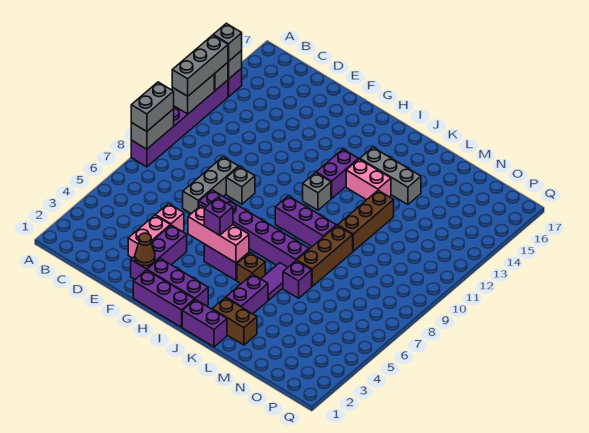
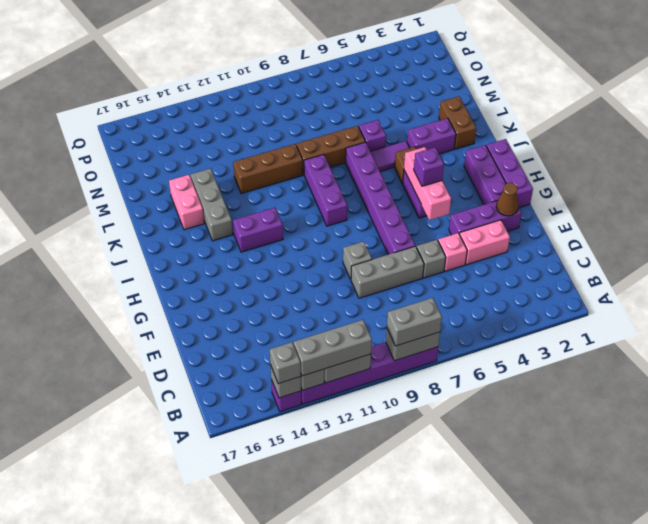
grey 1x1 brick [303,173,331,210] -> grey 1x1 brick moved to [417,240,446,278]
purple 1x2 brick [182,299,227,347] -> none
pink 1x2 brick [346,159,391,200] -> pink 1x2 brick moved to [169,175,204,230]

